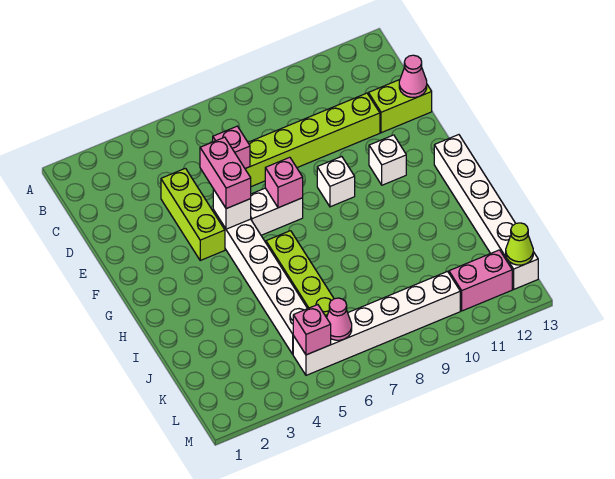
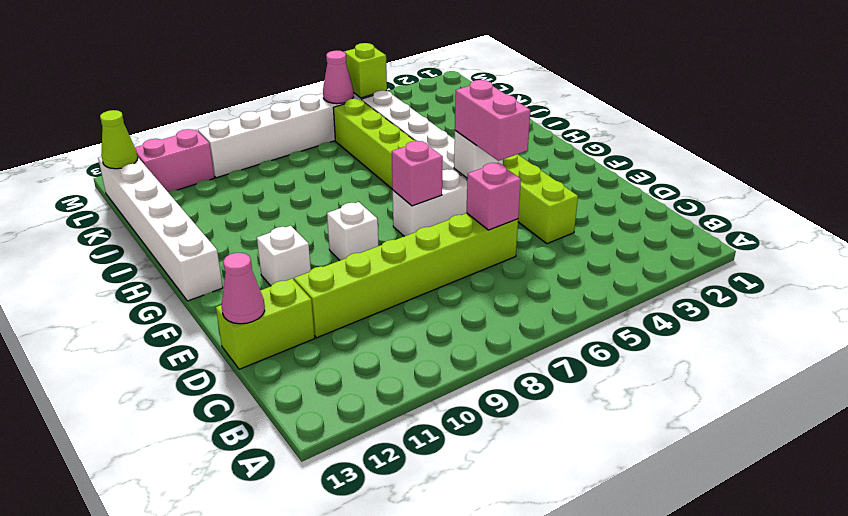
pink 1x1 brick [293,305,331,355] -> lime 1x1 brick [344,43,387,98]

